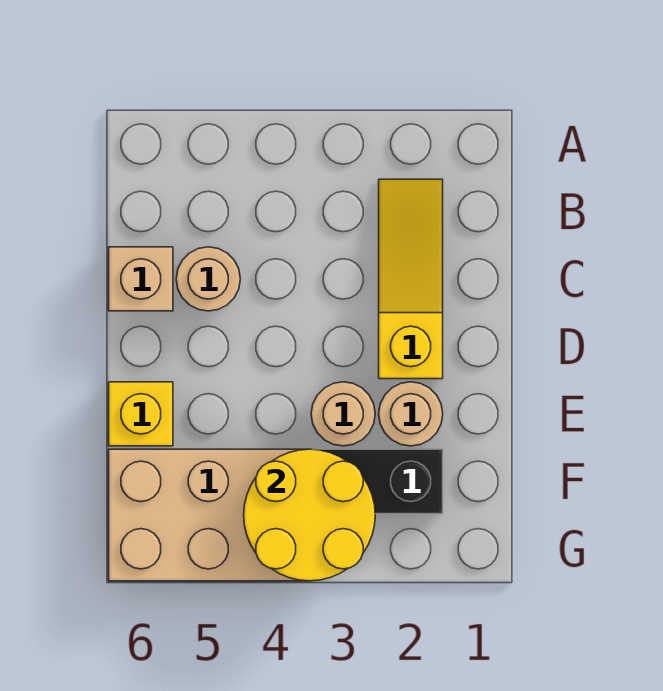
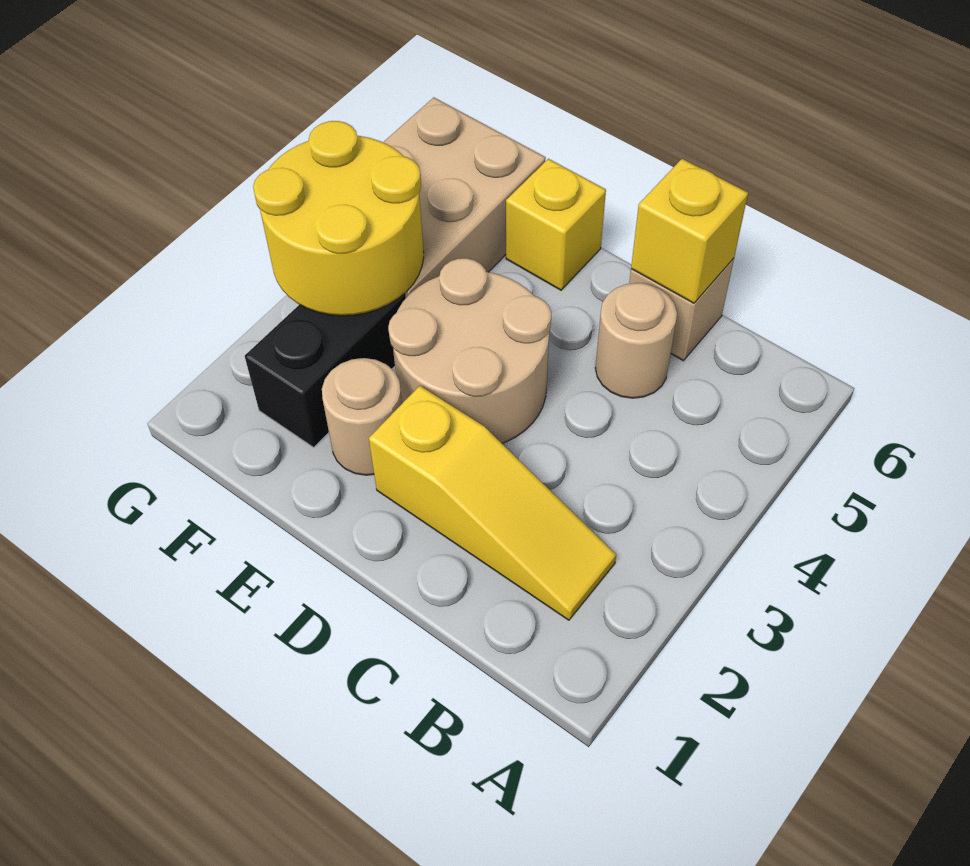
none -> yellow 1x1 brick [631,159,748,303]
tan 1x1 round brick [311,382,375,446] -> tan 2x2 round brick [388,258,551,443]

